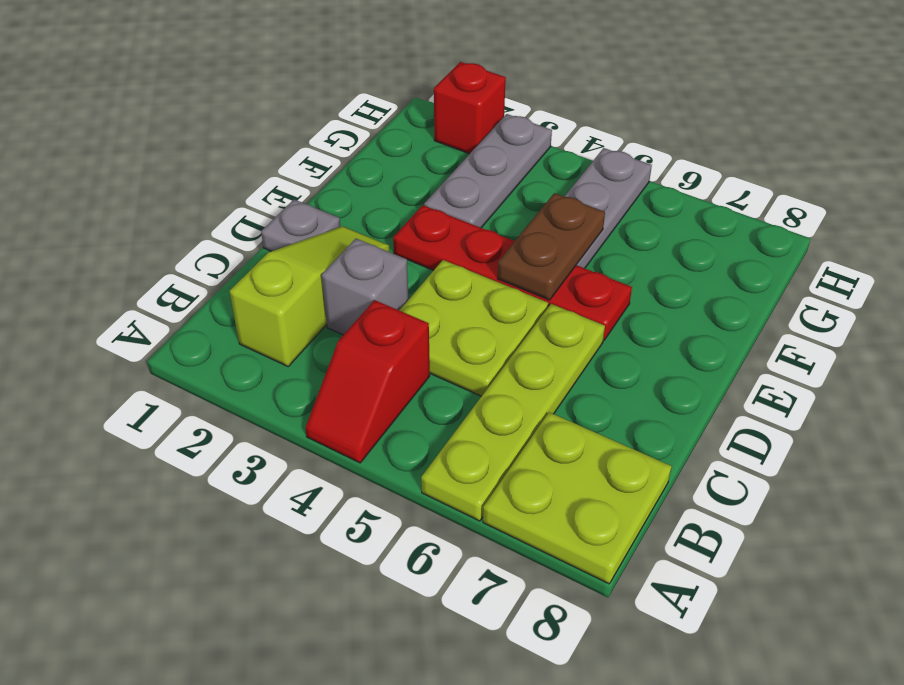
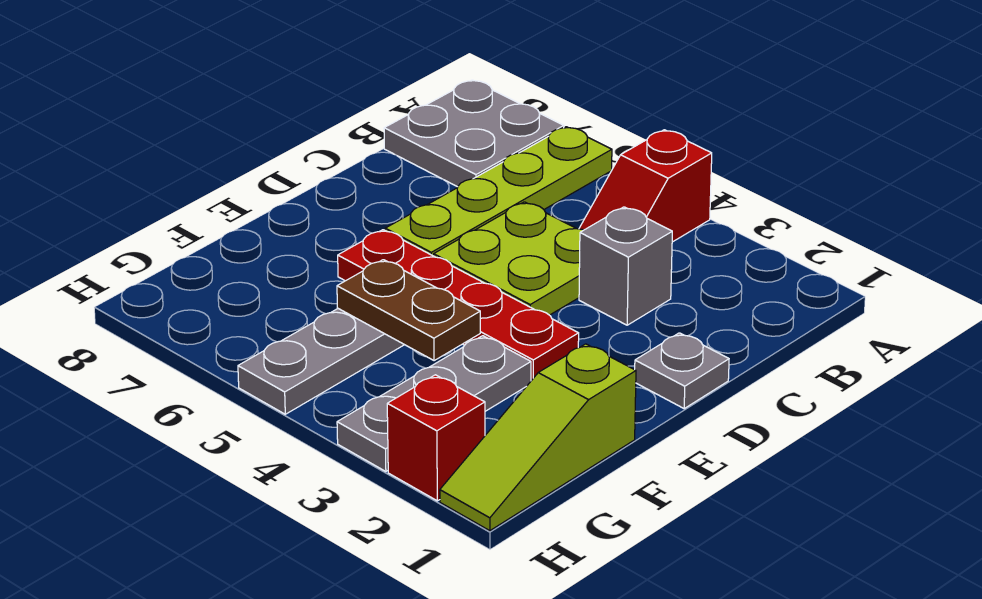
red 1x2 slope [305,300,430,463] -> red 1x2 slope turned to [579,130,712,242]
lime 2x2 plate [483,412,672,584] -> grey 2x2 plate [384,80,564,187]
lime 1x3 slope [229,226,390,366] -> lime 1x3 slope moved to [440,344,636,531]
brown 1x2 plate [497,193,605,300] -> brown 1x2 plate turned to [337,260,480,361]

